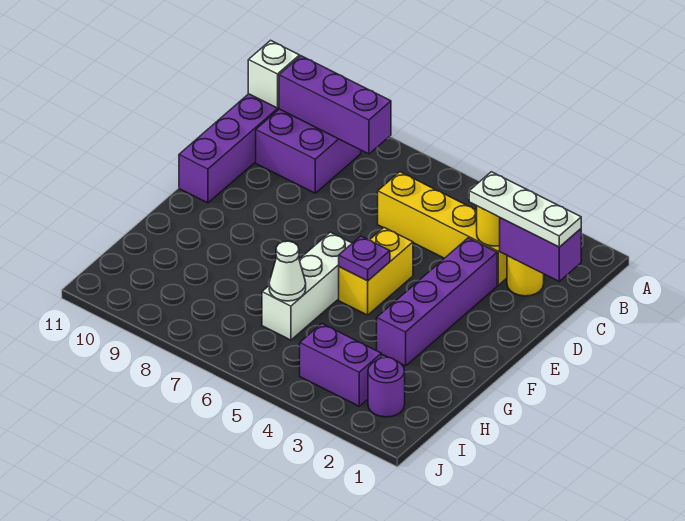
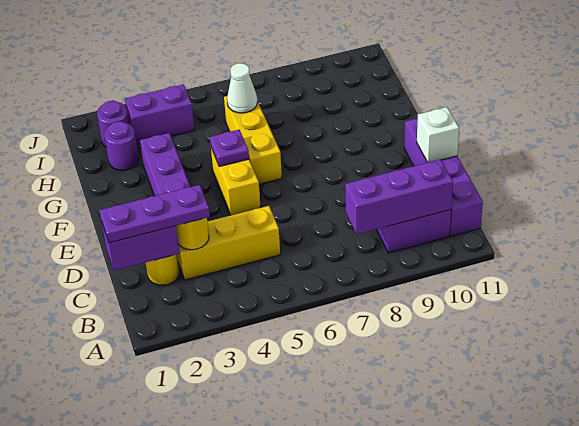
white 1x1 brick [248,40,300,108] -> white 1x1 brick moved to [417,107,459,162]
white 1x3 plate [469,172,581,247] -> purple 1x3 plate [99,185,210,243]
yellow 1x4 brick [378,172,507,285] -> yellow 1x3 brick [177,206,280,280]
white 1x3 brick [262,232,352,340] -> yellow 1x3 brick [224,96,282,184]
none -> purple 1x1 round brick [104,121,139,171]

